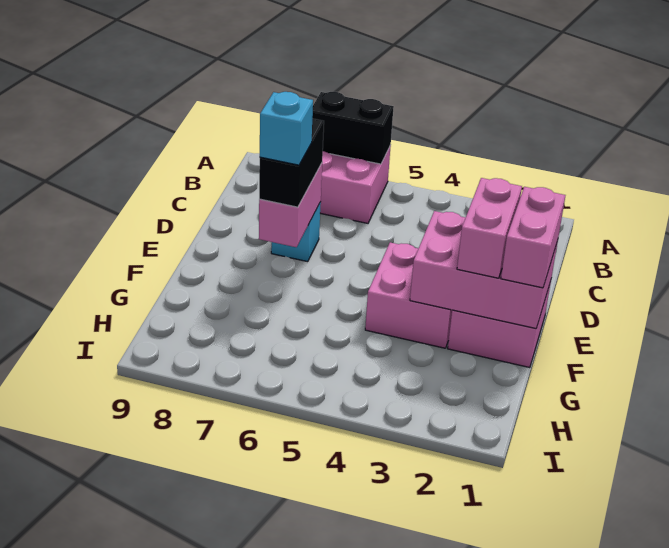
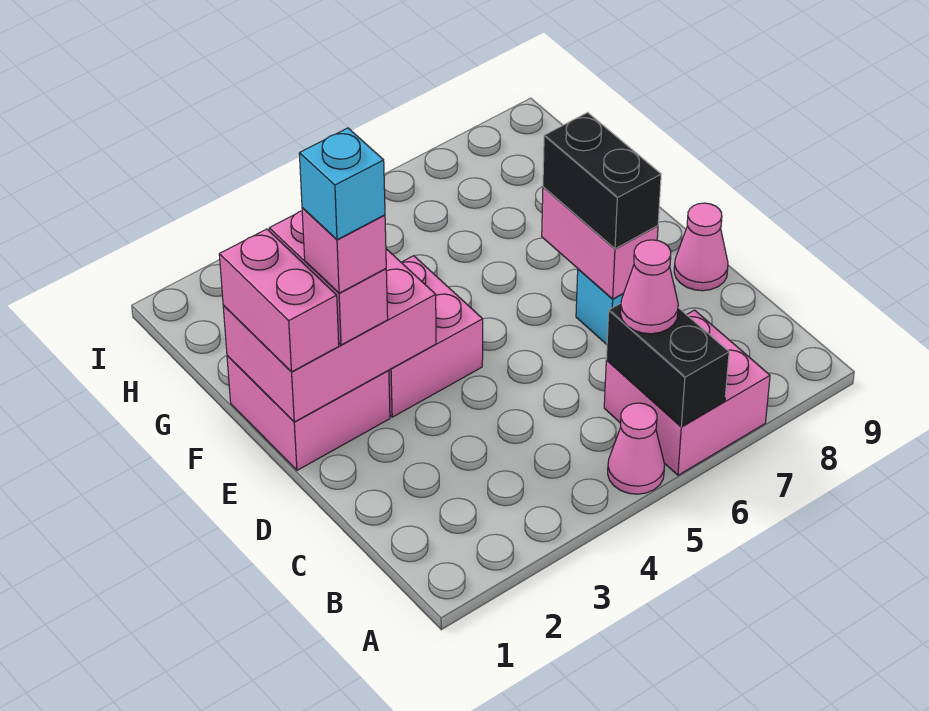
none -> pink 1x1 cone [608,403,665,494]
black 1x2 brick [312,92,394,164] -> black 1x2 brick turned to [606,303,729,427]
none -> pink 1x1 cone [620,240,678,334]
none -> pink 1x1 cone [674,203,728,291]
none -> pink 1x1 brick [302,208,386,293]
cyan 1x1 brick [260,92,313,165] -> cyan 1x1 brick moved to [299,128,385,240]

